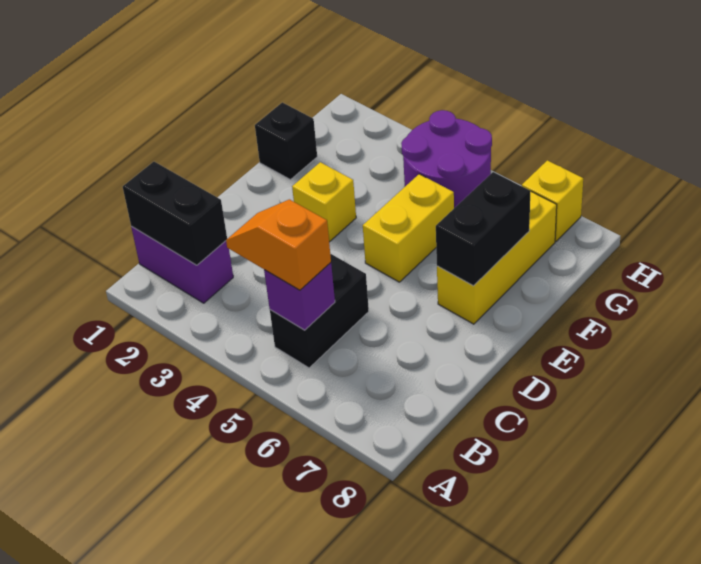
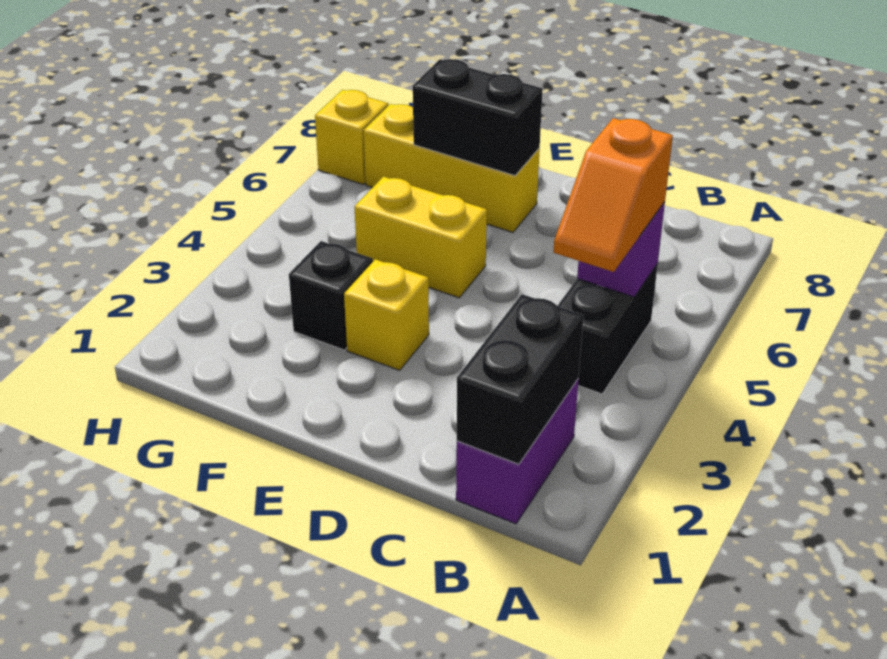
black 1x2 brick [270,254,369,368] -> black 1x2 brick turned to [558,264,658,394]
black 1x1 brick [255,102,317,180] -> black 1x1 brick moved to [289,241,373,350]
purple 2x2 round brick [401,110,492,208] -> none

